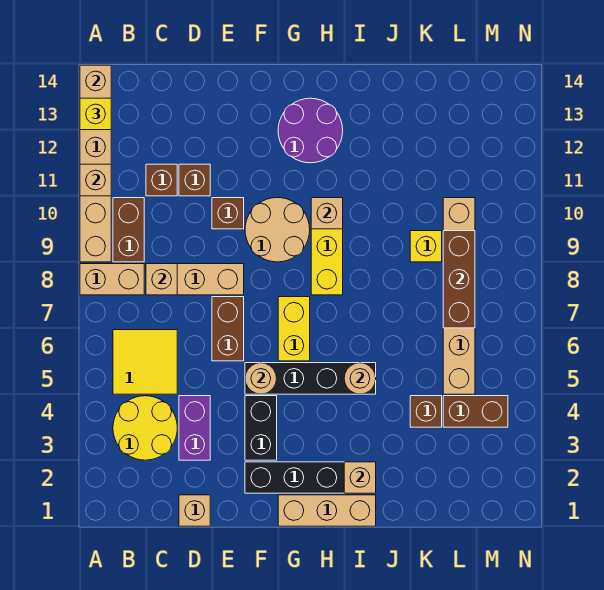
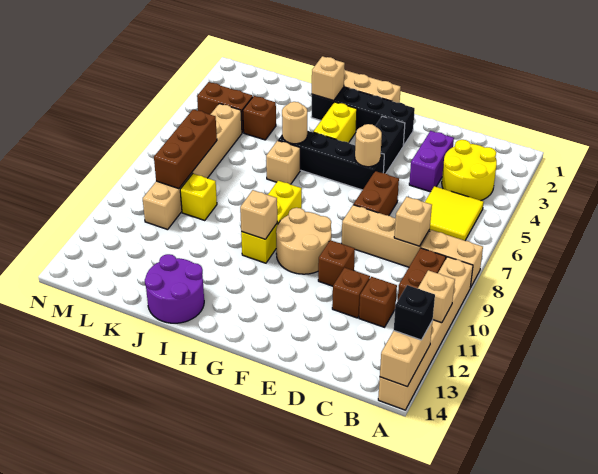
yellow 1x1 brick [80,98,111,130] -> black 1x1 brick [394,285,435,340]
tan 1x1 brick [179,495,210,526] -> tan 1x1 brick moved to [266,140,300,184]
yellow 1x2 brick [278,297,310,361] -> yellow 1x2 brick moved to [313,102,357,143]
purple 2x2 round brick [278,98,343,163] -> purple 2x2 round brick moved to [145,254,204,323]

